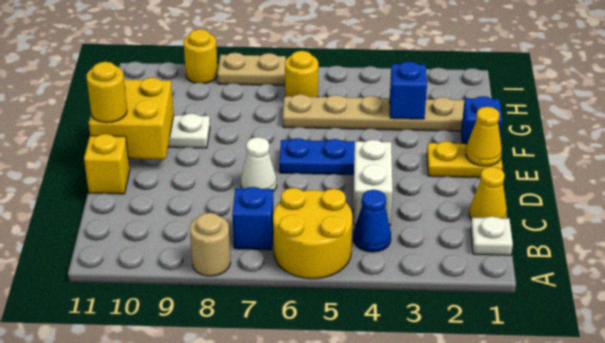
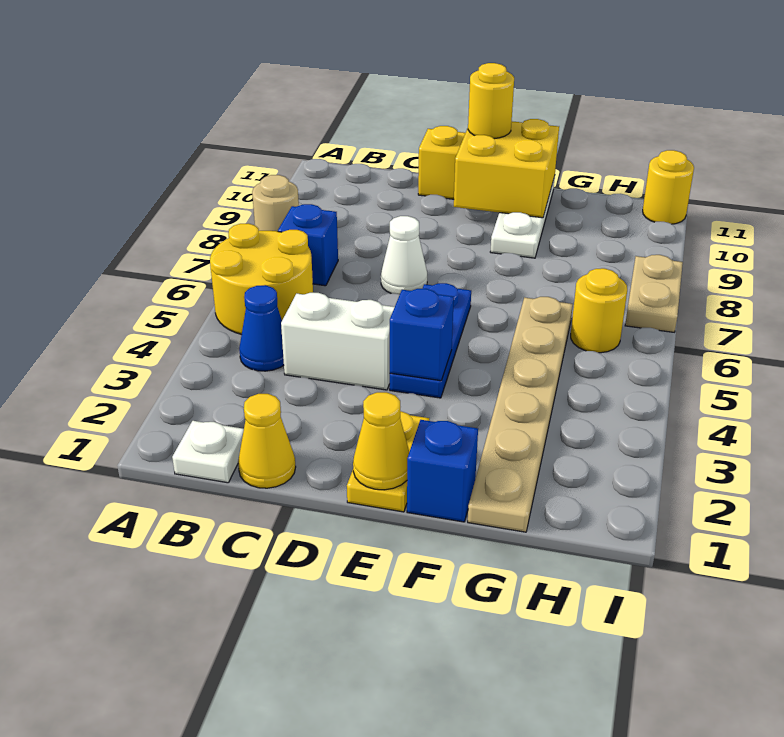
blue 1x1 brick [390,62,427,119] -> blue 1x1 brick moved to [390,289,454,381]
yellow 1x1 round brick [183,29,218,84] -> yellow 1x1 round brick moved to [643,150,694,224]

